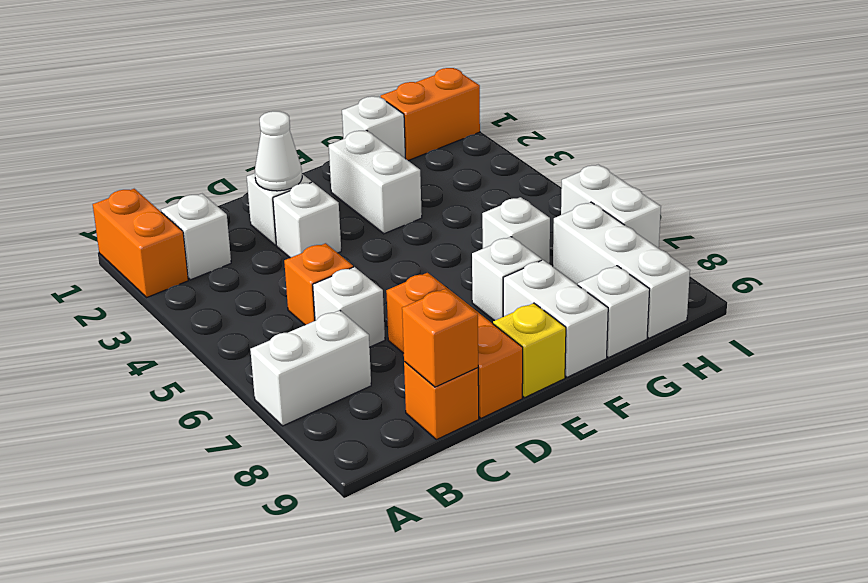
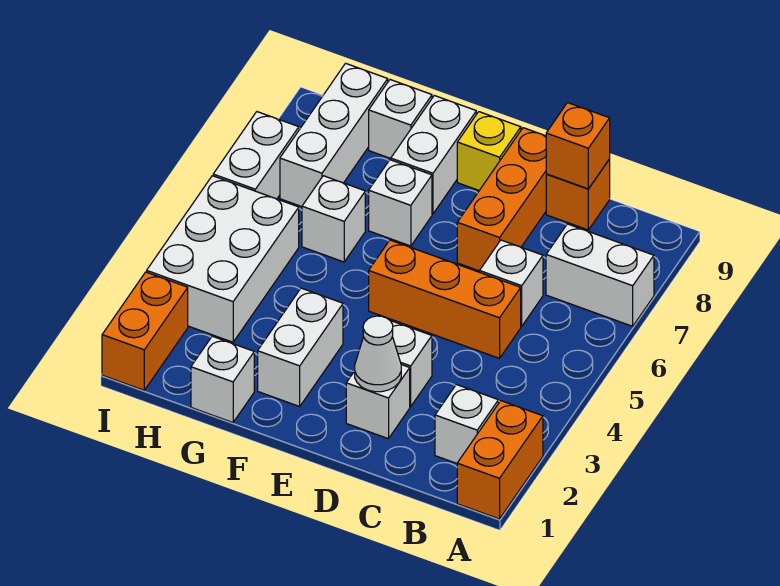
orange 1x1 brick [284,243,353,325] -> orange 1x3 brick [369,240,521,358]
orange 1x2 brick [381,68,480,161] -> orange 1x2 brick turned to [102,272,188,390]
none -> white 2x3 brick [147,176,299,342]

